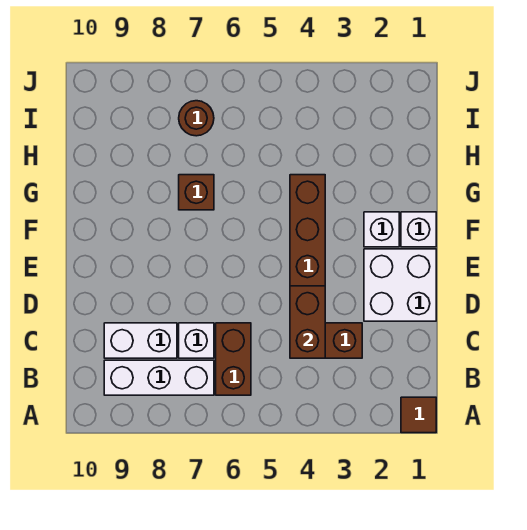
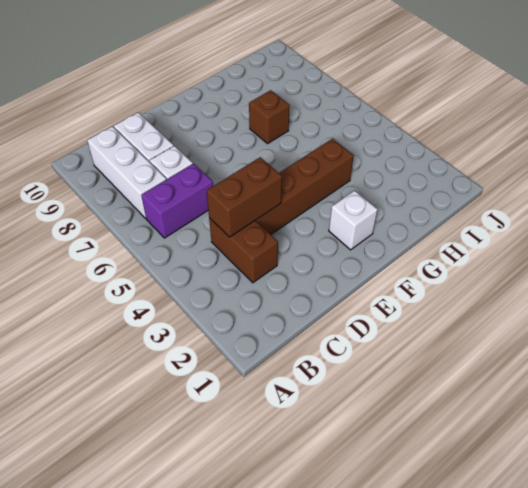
brown 1x1 tile [401,397,436,433] -> none
brown 1x2 brick [216,323,251,395] -> purple 1x2 brick [141,164,213,238]
white 2x2 brick [364,249,436,321] -> none
white 1x1 brick [401,212,436,247] -> none
brown 1x1 round brick [179,101,214,136] -> none

